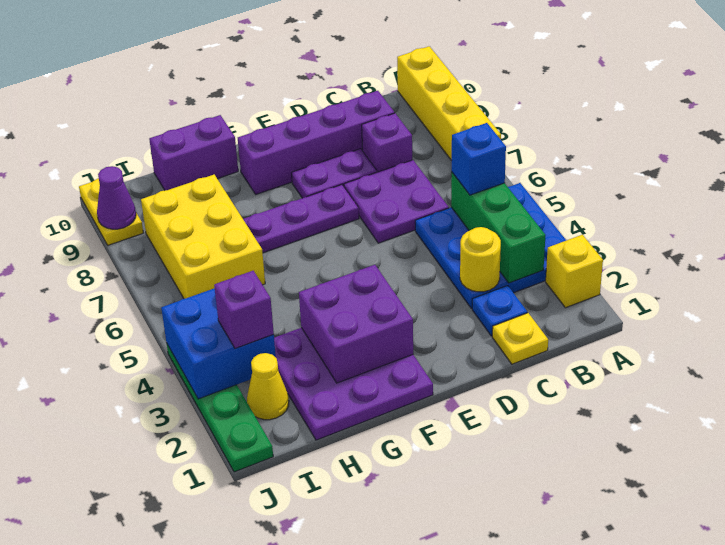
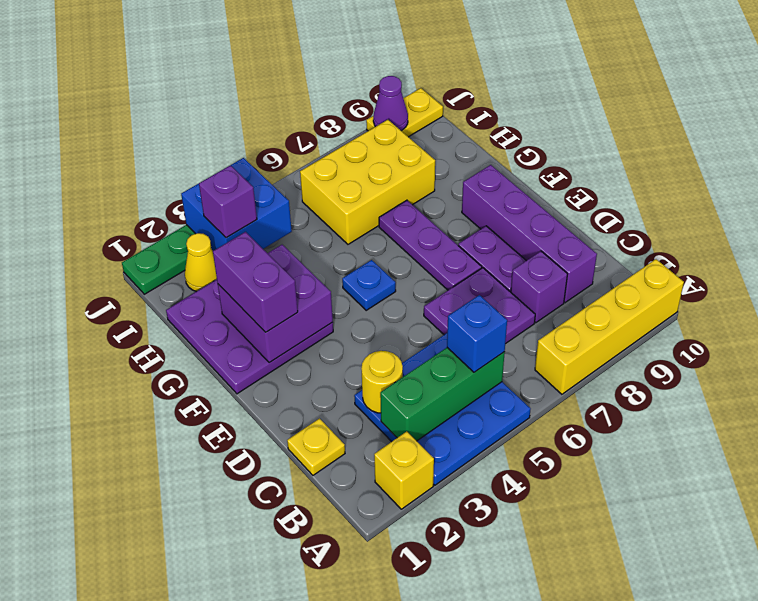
blue 1x1 plate [472,286,527,336] -> blue 1x1 plate moved to [342,260,396,310]
purple 1x2 brick [149,115,238,190] -> purple 1x2 brick moved to [213,232,298,332]

